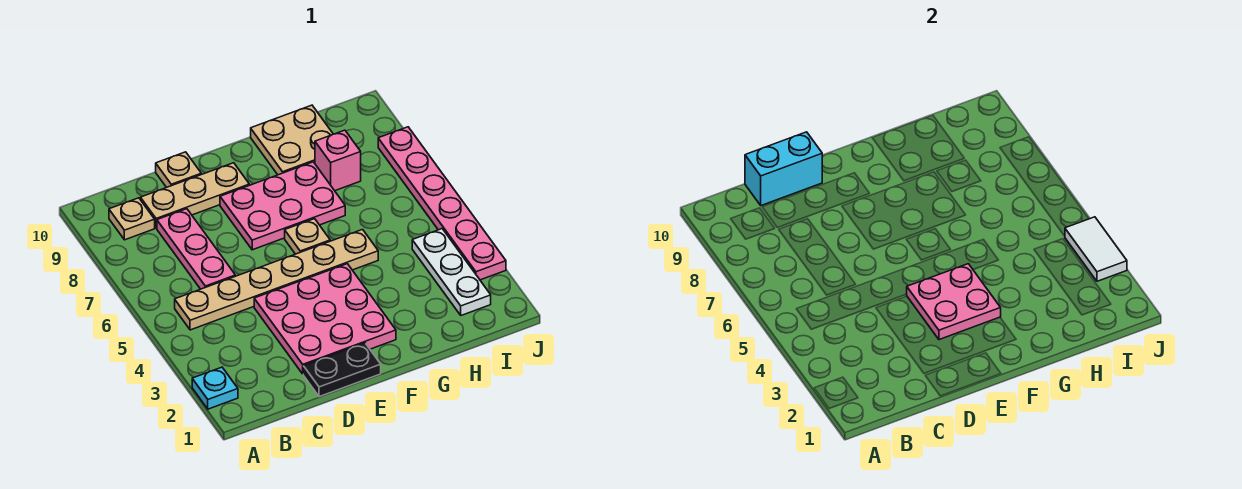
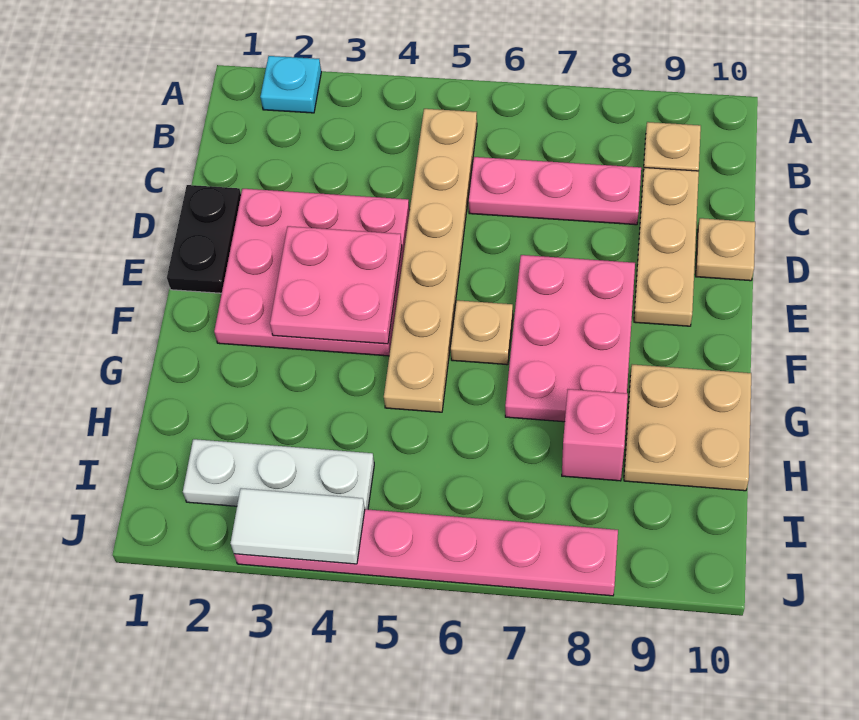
cyan 1x2 brick [745,132,822,206] -> none

